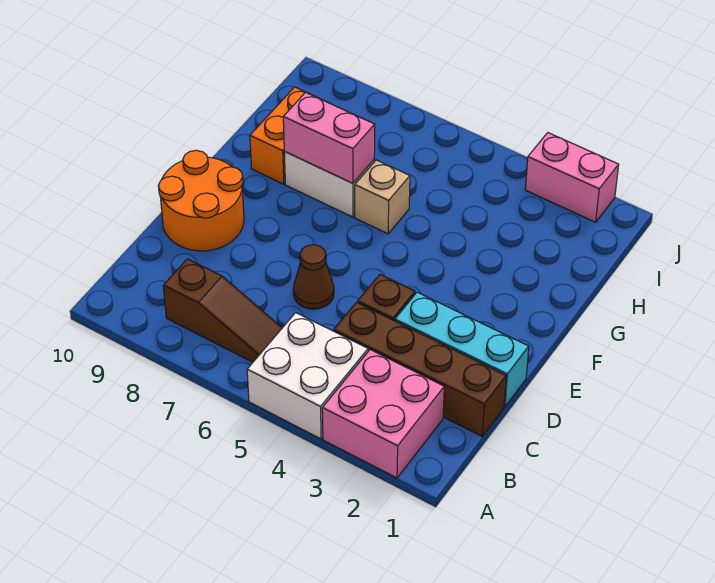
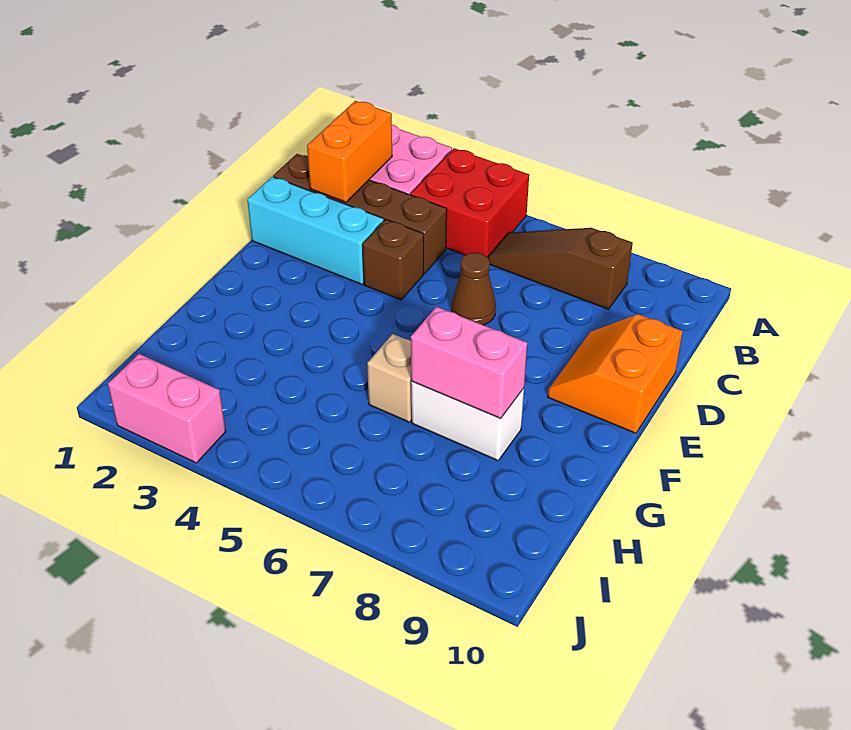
white 2x2 brick [247,313,368,439] -> red 2x2 brick [410,148,529,258]
orange 2x2 round brick [158,150,244,251] -> orange 2x2 slope [548,314,683,433]
orange 1x2 brick [250,87,326,184] -> orange 1x2 brick moved to [307,101,392,202]

